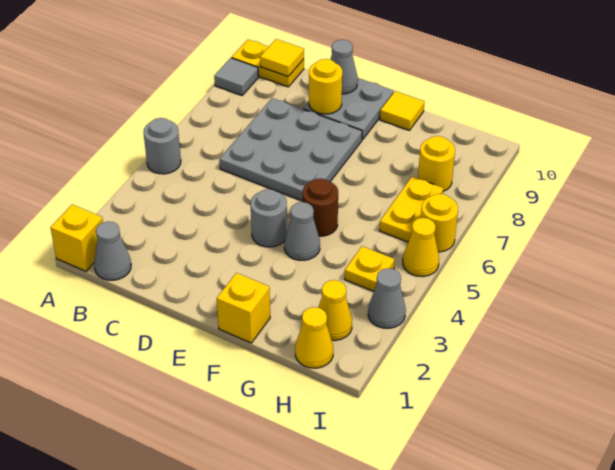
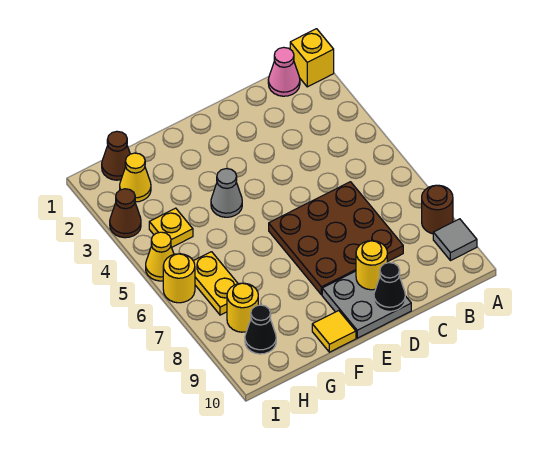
grey 1x1 round brick [144,118,181,174] -> none
yellow 1x2 plate [232,40,304,87] -> none
grey 1x1 cone [94,221,131,280] -> pink 1x1 cone [268,47,300,96]
yellow 1x1 tile [260,39,304,77] -> none
grey 3x3 plate [219,98,362,201] -> brown 3x3 plate [269,182,403,295]
grey 1x1 cone [330,40,358,94] -> black 1x1 cone [374,263,405,311]
grey 1x1 round brick [251,189,287,247] -> none
yellow 1x1 brick [217,273,270,343] -> none
brown 1x1 round brick [303,179,338,236] -> brown 1x1 round brick moved to [422,185,453,234]
yellow 1x1 cone [295,307,333,368] -> brown 1x1 cone [102,131,130,180]
none -> black 1x1 cone [245,305,276,354]
grey 1x1 cone [368,268,406,328] -> brown 1x1 cone [110,189,141,238]

